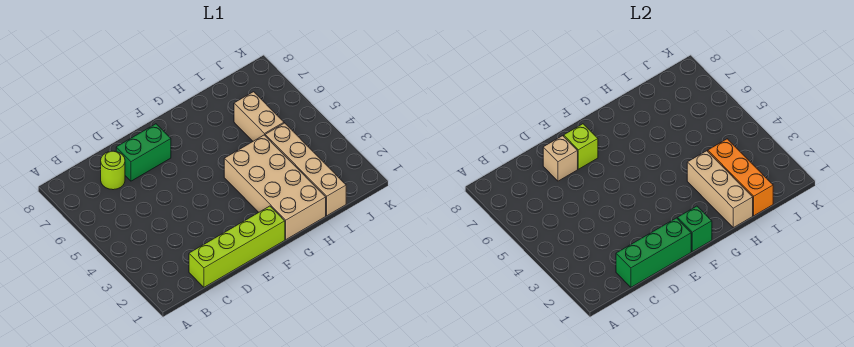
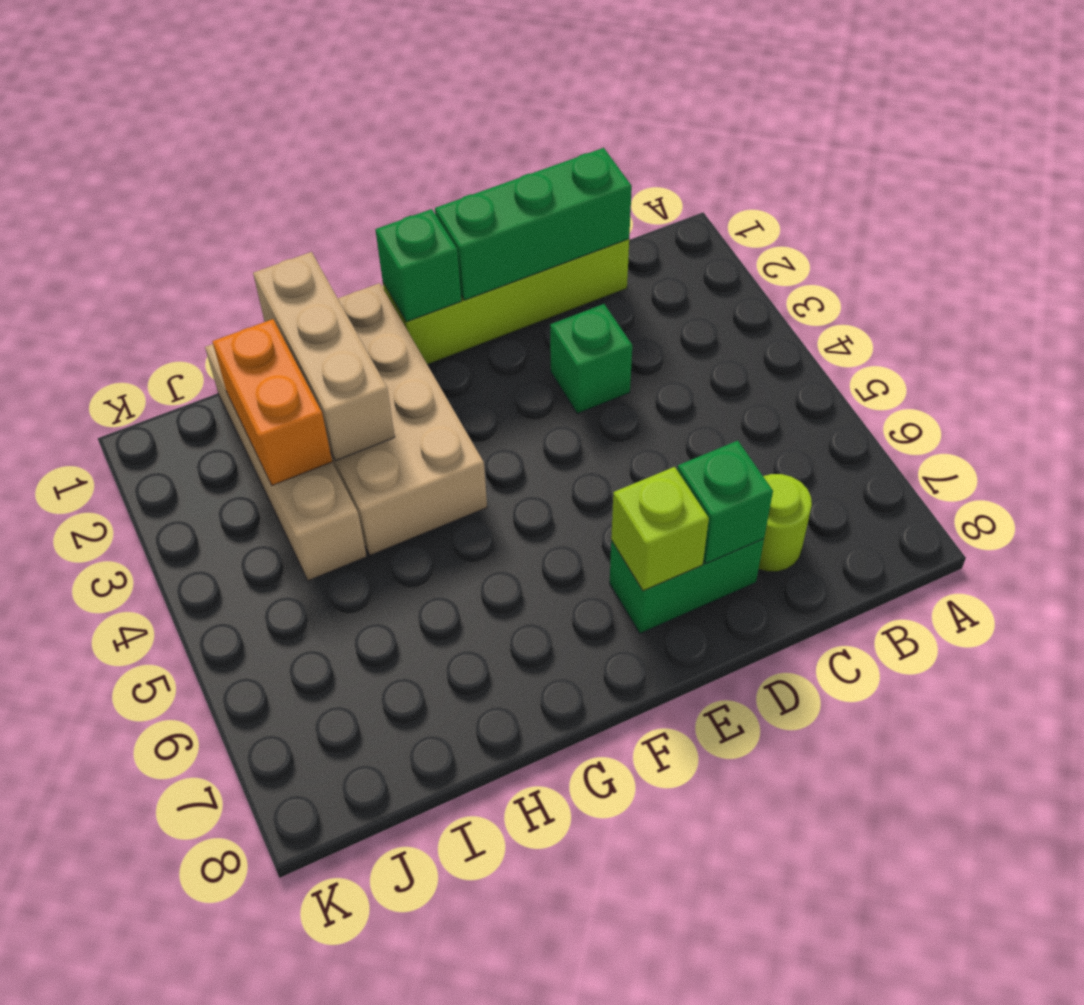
none -> green 1x1 brick [550,304,632,414]
tan 1x1 brick [543,136,578,181] -> green 1x1 brick [677,441,773,563]
orange 1x3 brick [708,139,773,216] -> orange 1x2 brick [212,319,332,485]
tan 1x2 brick [234,92,284,141] -> none

